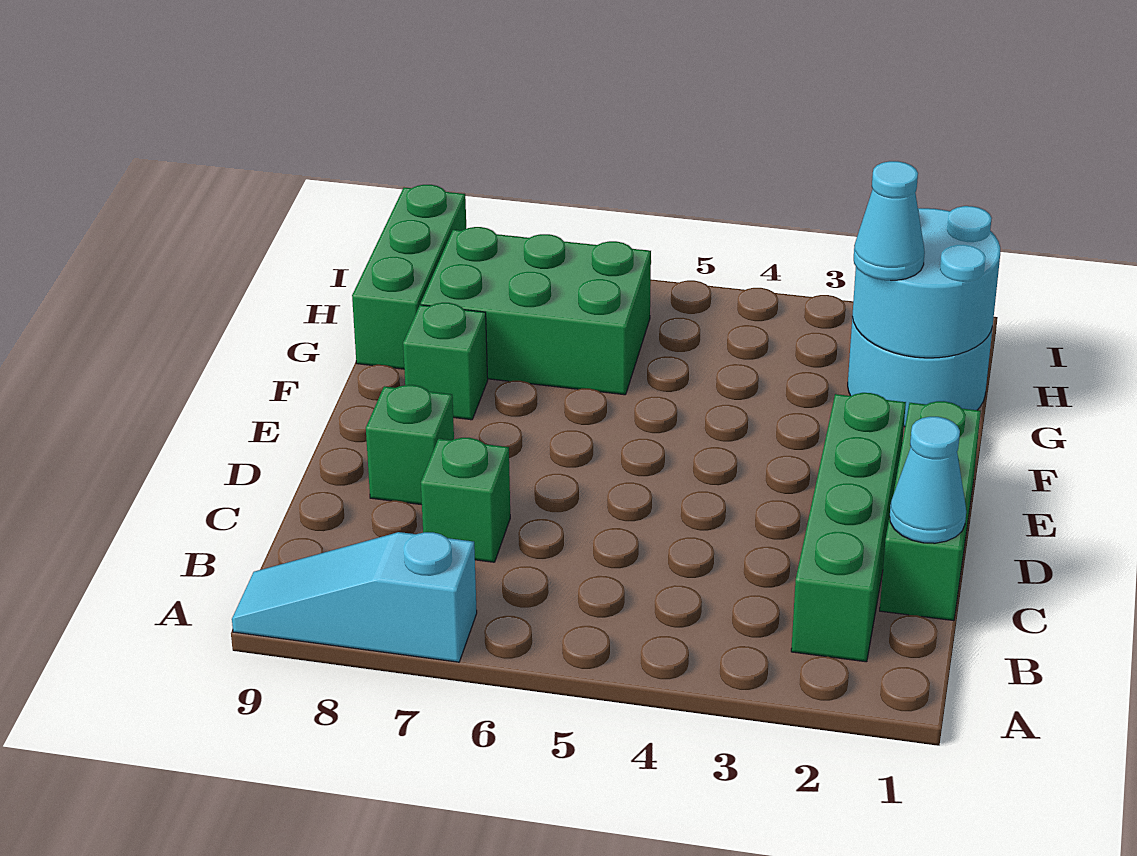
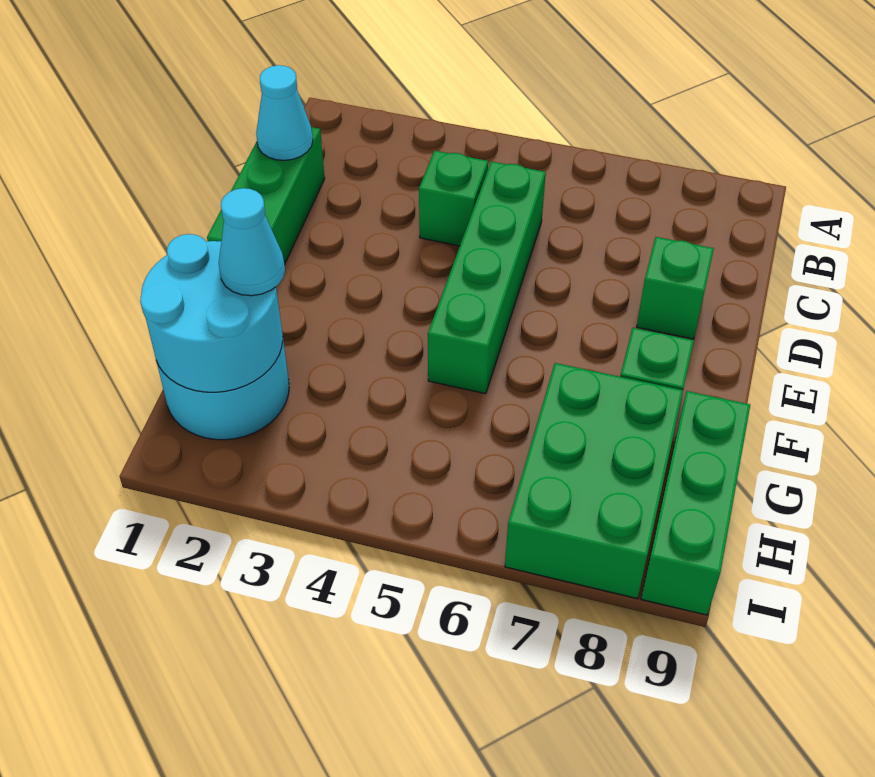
cyan 1x3 slope [232,532,477,662] -> none
green 1x4 brick [791,393,906,662] -> green 1x4 brick moved to [428,161,546,394]
green 1x1 brick [421,438,510,562] -> green 1x1 brick moved to [419,151,488,246]
green 2x3 brick [421,227,651,395] -> green 2x3 brick turned to [505,363,683,598]

